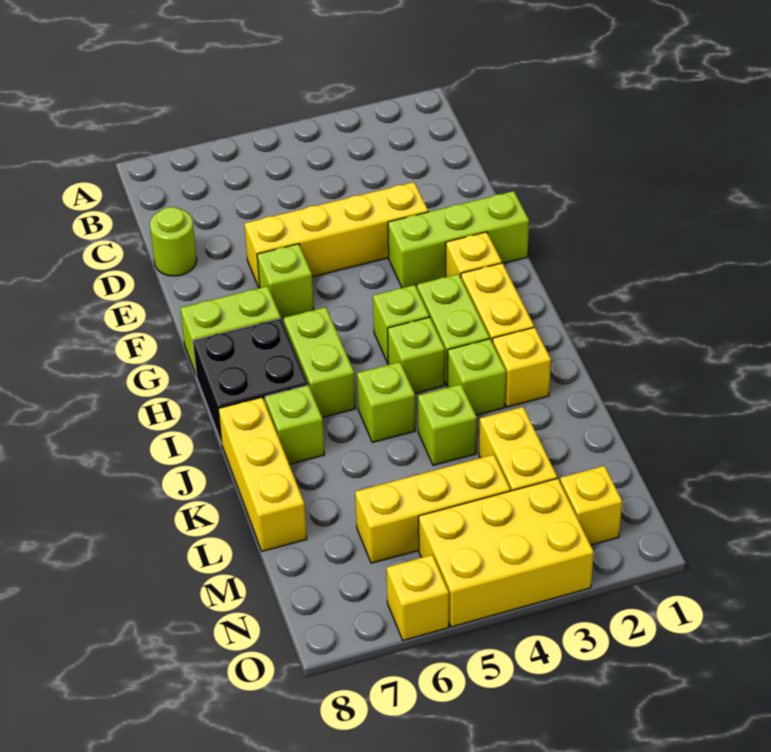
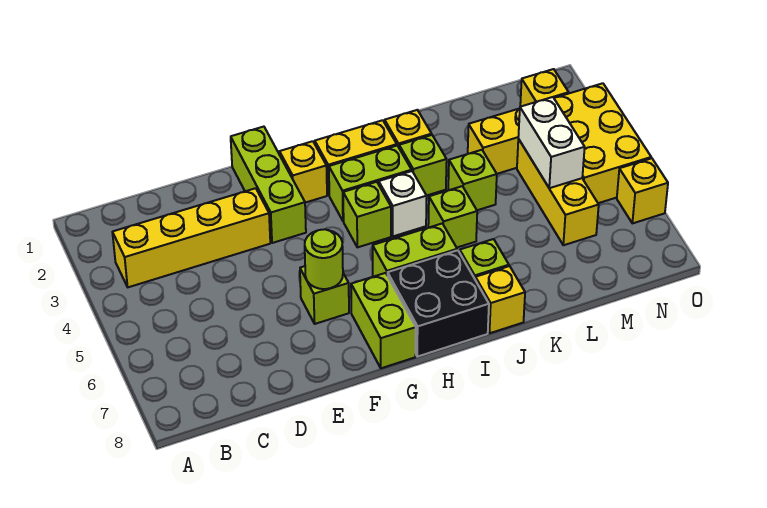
lime 1x1 round brick [150,207,197,276] -> lime 1x1 round brick moved to [305,229,343,289]
yellow 1x4 brick [244,182,428,288] -> yellow 1x4 brick turned to [112,188,270,287]
lime 1x1 brick [388,317,445,393] -> white 1x1 brick [379,171,427,236]
yellow 1x3 brick [218,397,307,551] -> yellow 1x1 brick [475,266,525,333]
none -> white 1x2 brick [518,97,585,188]

